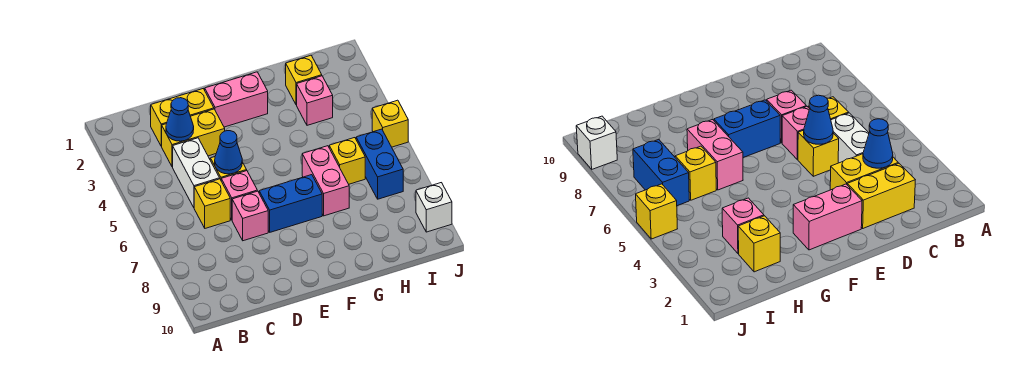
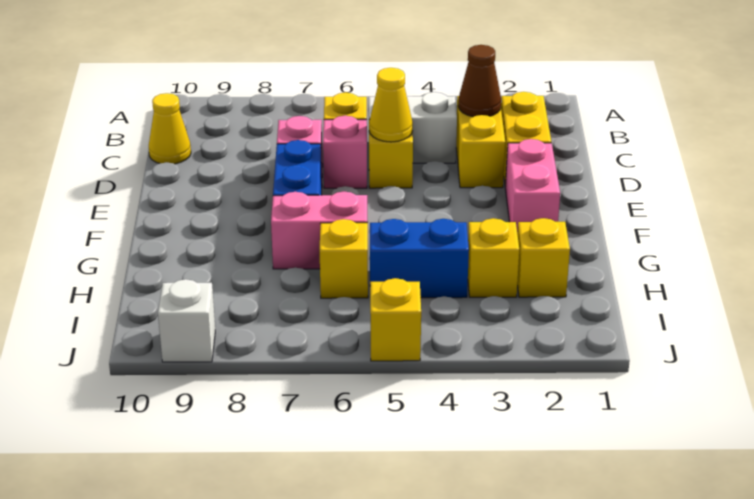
blue 1x1 cone [166,98,194,141] -> brown 1x1 cone [458,45,501,117]
none -> yellow 1x1 cone [149,93,191,164]
blue 1x1 cone [215,131,242,174] -> yellow 1x1 cone [369,68,413,142]
pink 1x1 brick [297,76,333,125] -> yellow 1x1 brick [468,218,519,297]
blue 1x2 brick [356,129,403,199] -> blue 1x2 brick moved to [370,219,469,298]

